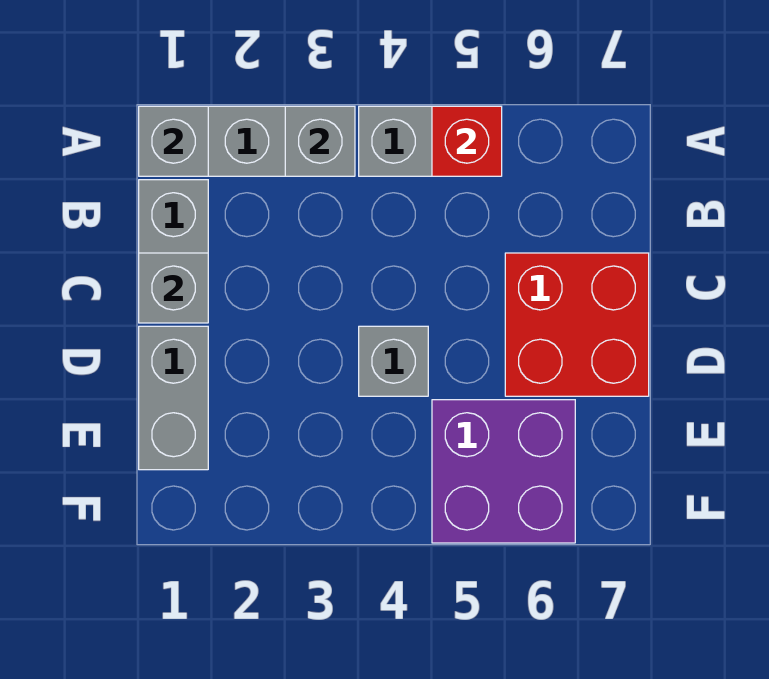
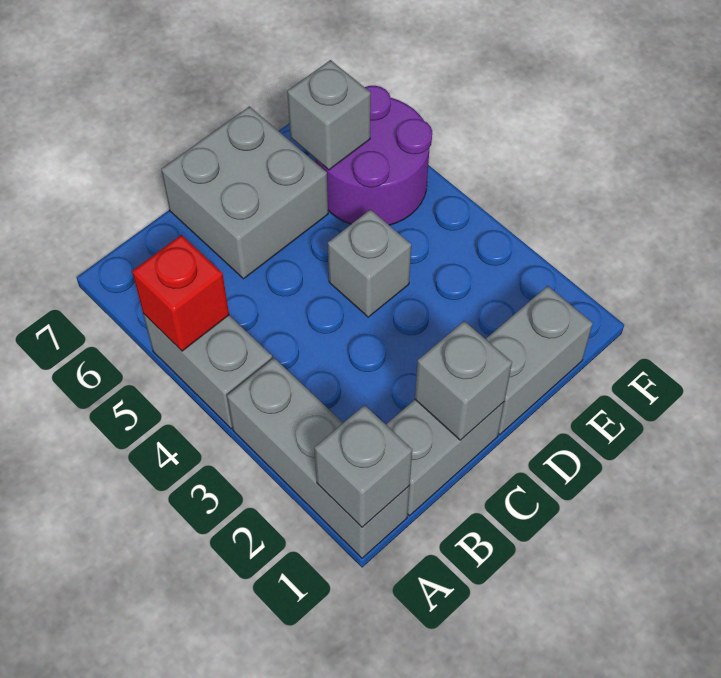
grey 1x1 brick [285,106,355,176] -> grey 1x1 brick moved to [287,60,371,170]
red 2x2 brick [505,253,649,396] -> grey 2x2 brick [161,106,328,279]
purple 2x2 brick [432,400,575,543] -> purple 2x2 round brick [315,86,432,225]

